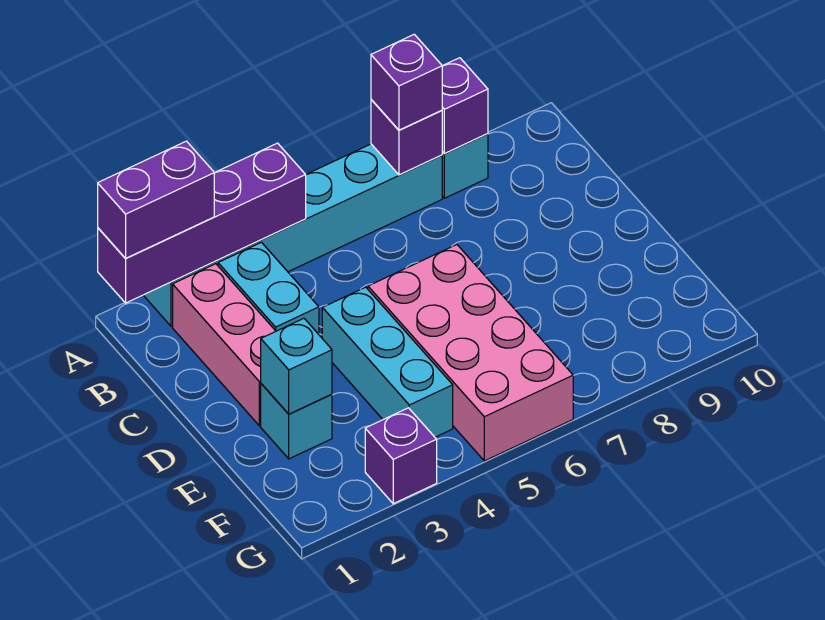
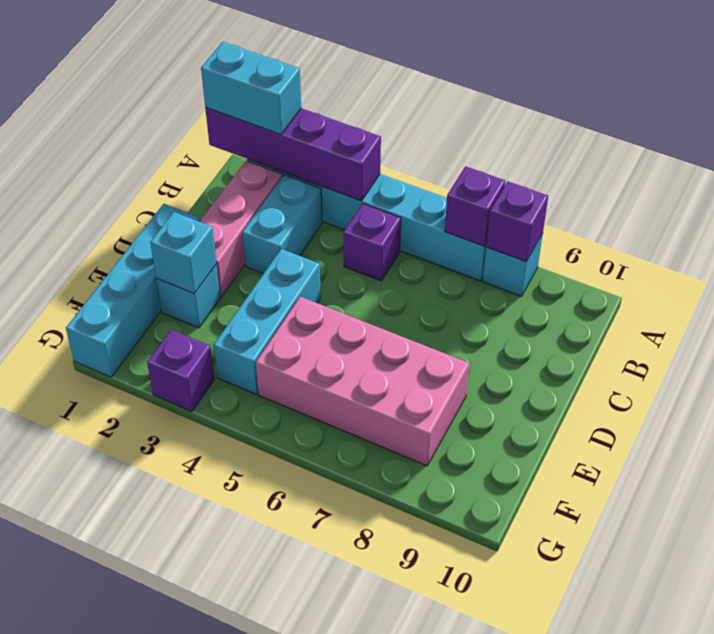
purple 1x2 brick [98,141,214,258] -> cyan 1x2 brick [201,42,301,134]
purple 1x1 brick [371,34,442,130] -> purple 1x1 brick moved to [344,204,401,281]
none -> cyan 1x4 brick [66,204,201,377]
pink 2x4 brick [368,245,573,461] -> pink 2x4 brick turned to [256,297,469,466]

